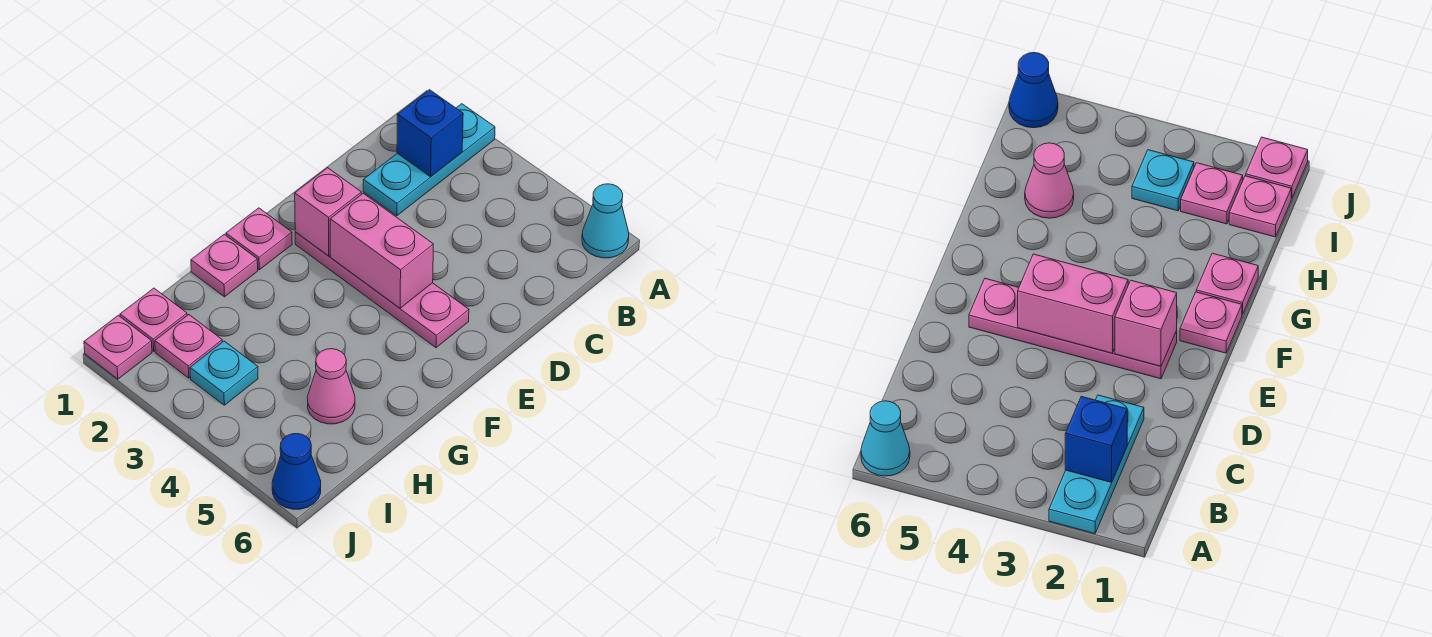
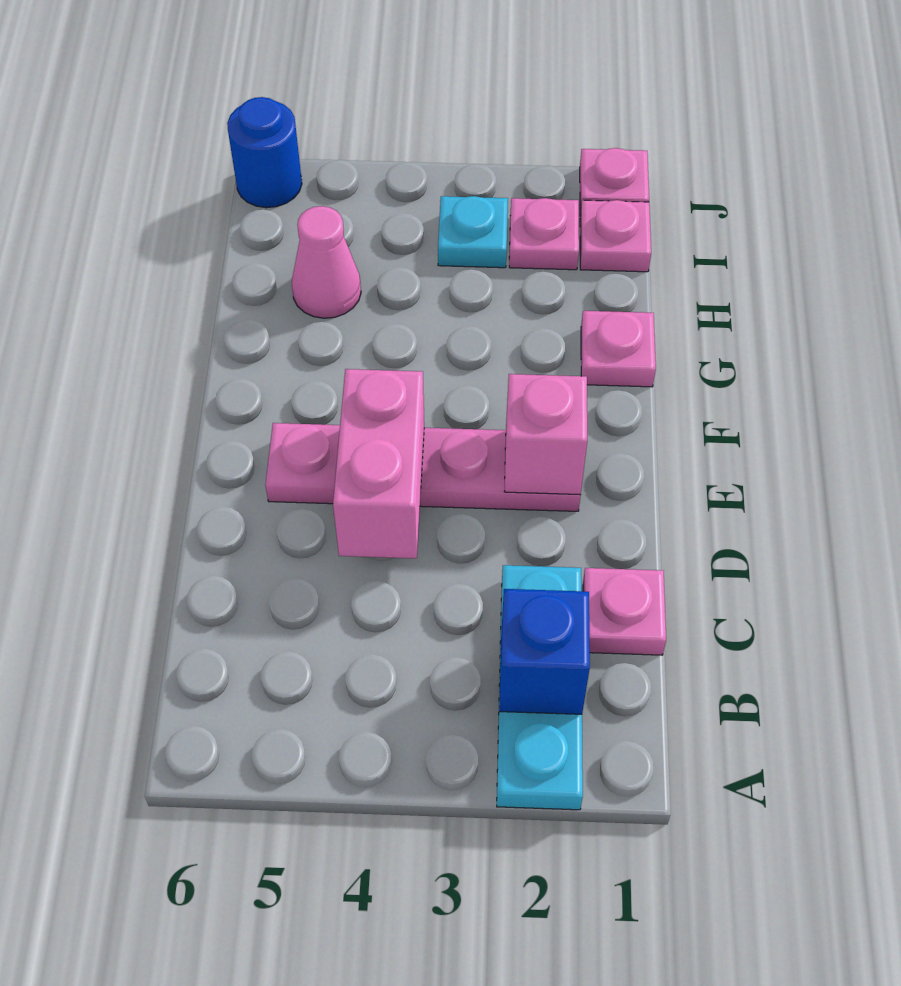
cyan 1x1 cone [582,184,629,258] -> none
pink 1x2 brick [330,193,433,308] -> pink 1x2 brick turned to [333,369,424,558]
pink 1x1 plate [226,208,292,270] -> pink 1x1 plate moved to [583,568,666,655]
blue 1x1 cone [272,434,321,509] -> blue 1x1 round brick [227,97,302,208]

